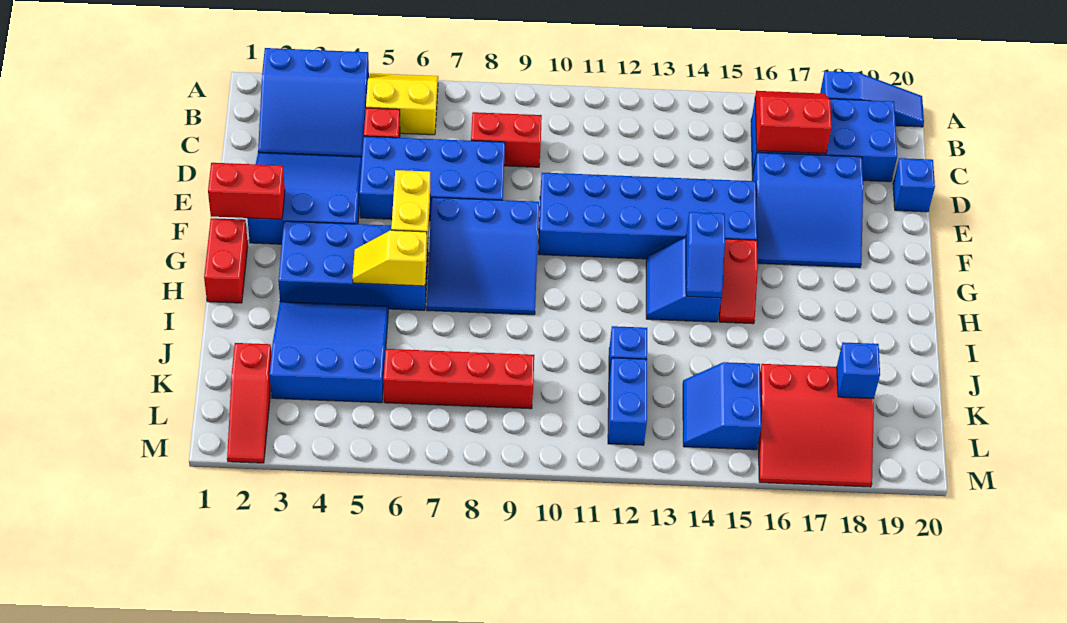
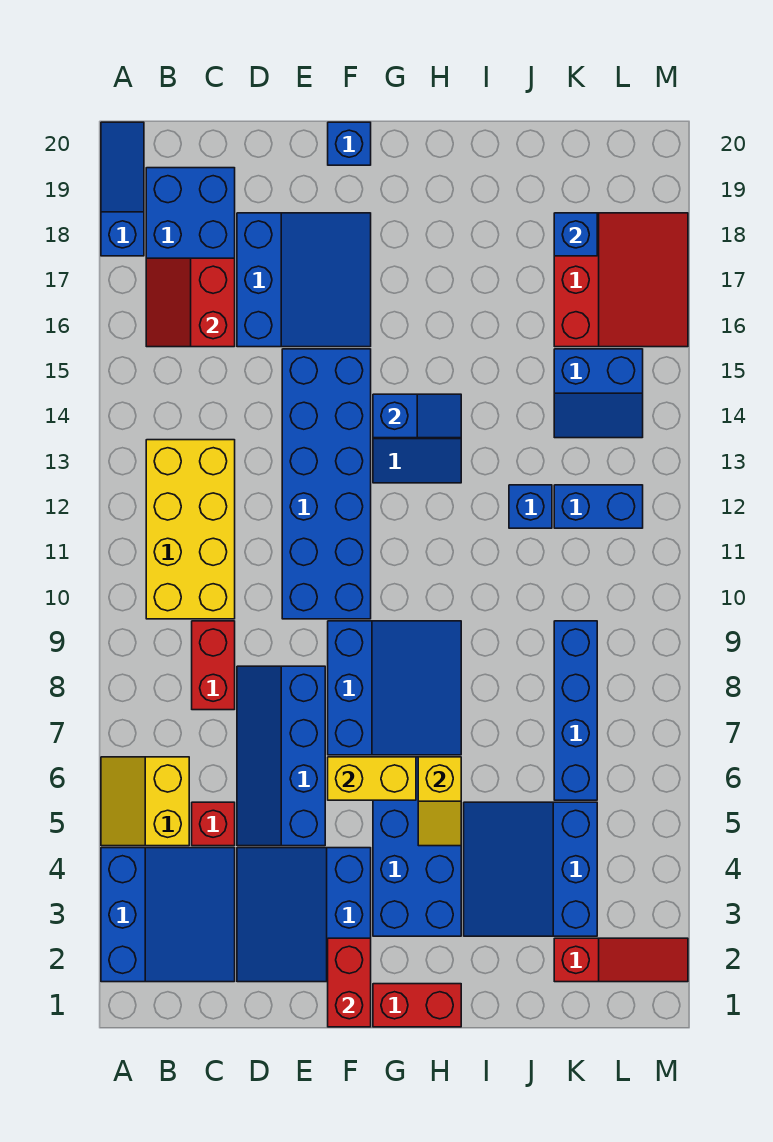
none -> yellow 2x4 brick [146,440,235,619]
blue 2x4 brick [359,136,505,221] -> blue 2x4 slope [237,666,325,846]
blue 1x1 brick [893,158,935,212] -> blue 1x1 brick moved to [328,122,371,165]
red 1x2 slope [719,239,758,324] -> none
red 1x4 brick [384,349,534,409] -> blue 1x4 brick [554,621,597,800]

